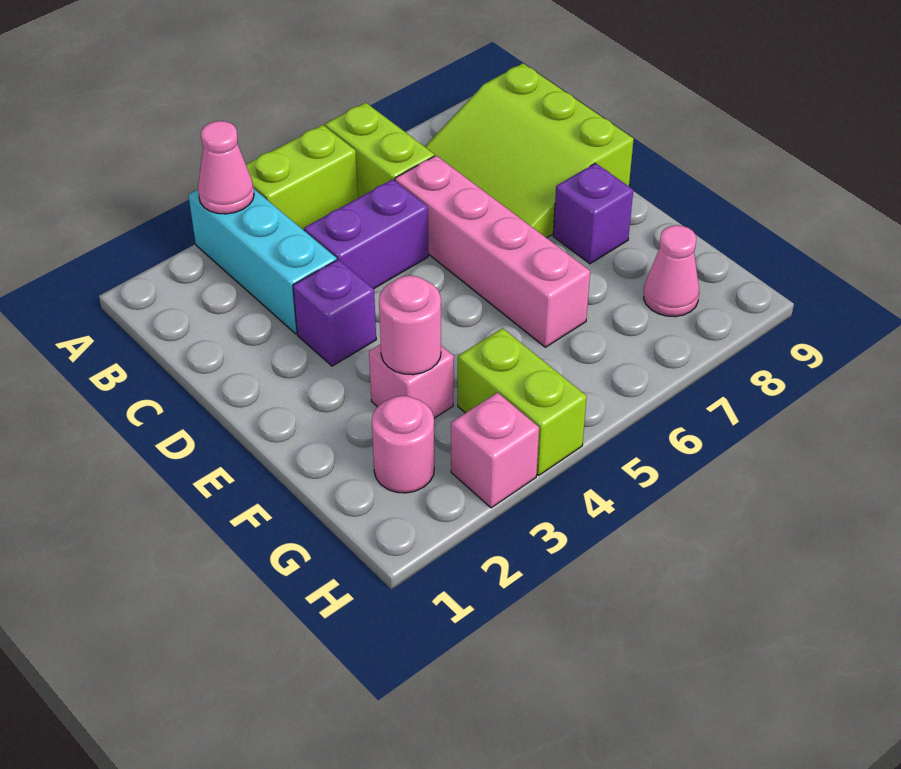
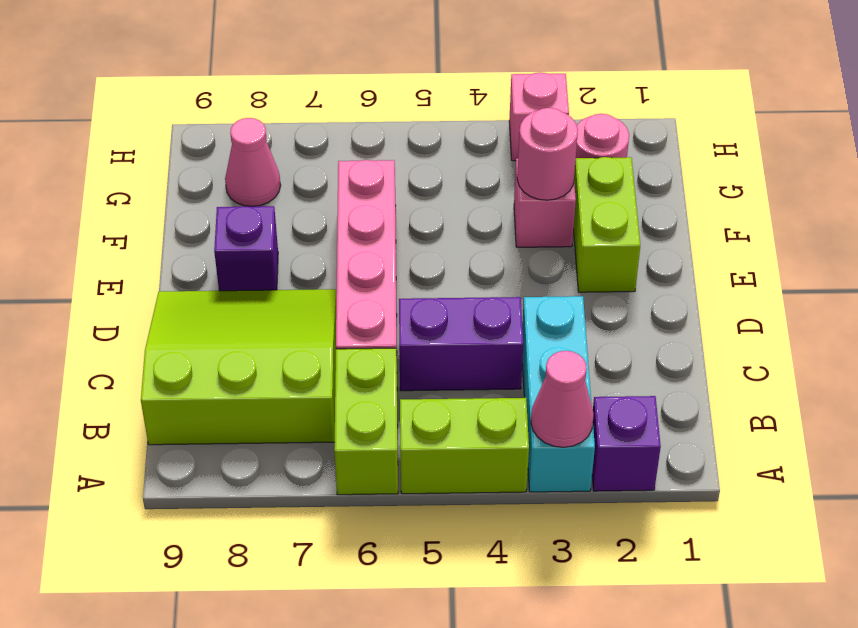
lime 3x3 slope [425,63,634,238] -> lime 3x3 slope turned to [141,289,336,445]
purple 1x1 brick [293,259,376,366] -> purple 1x1 brick moved to [592,396,661,491]
lime 1x2 brick [458,328,587,475] -> lime 1x2 brick moved to [574,157,640,292]

